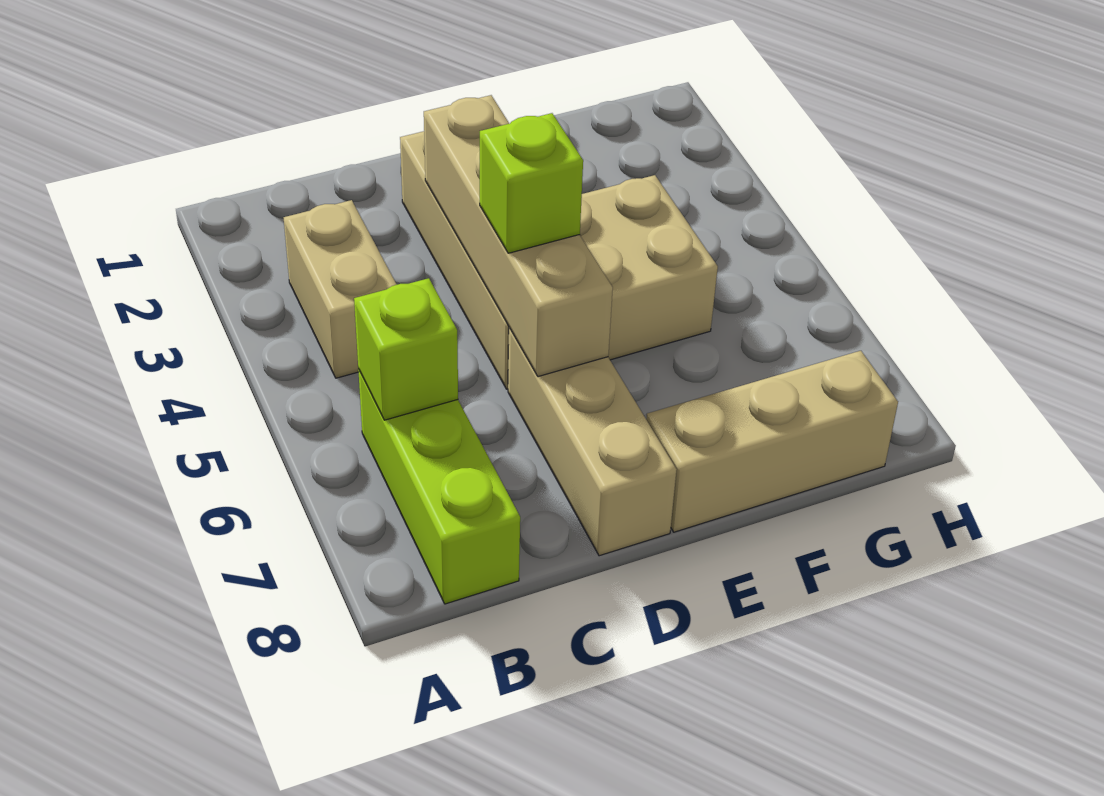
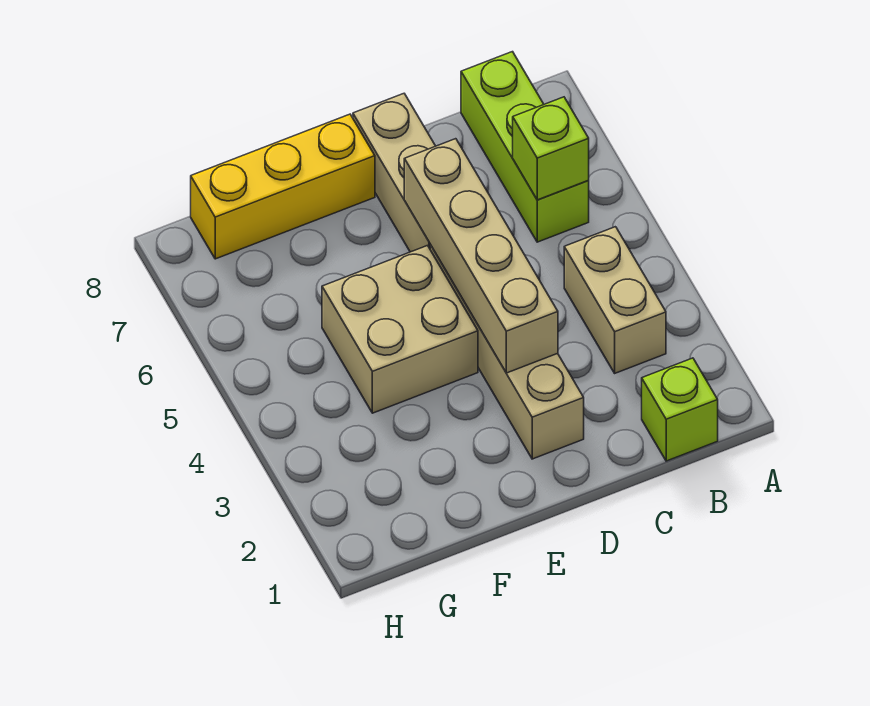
lime 1x1 brick [480,113,583,253] -> lime 1x1 brick moved to [642,358,718,461]
tan 1x3 brick [646,351,898,532] -> yellow 1x3 brick [191,114,375,259]

